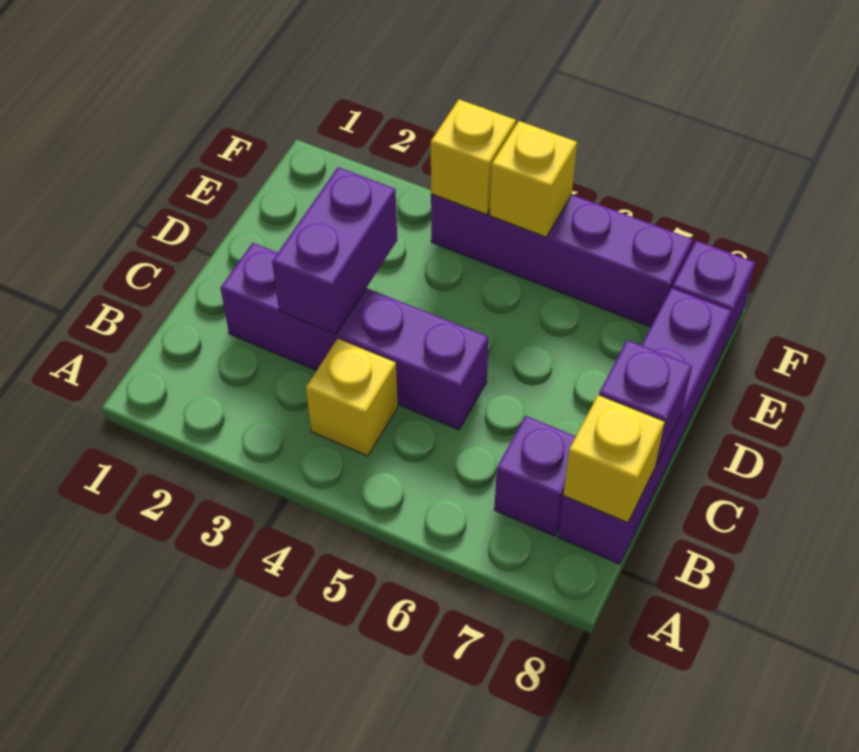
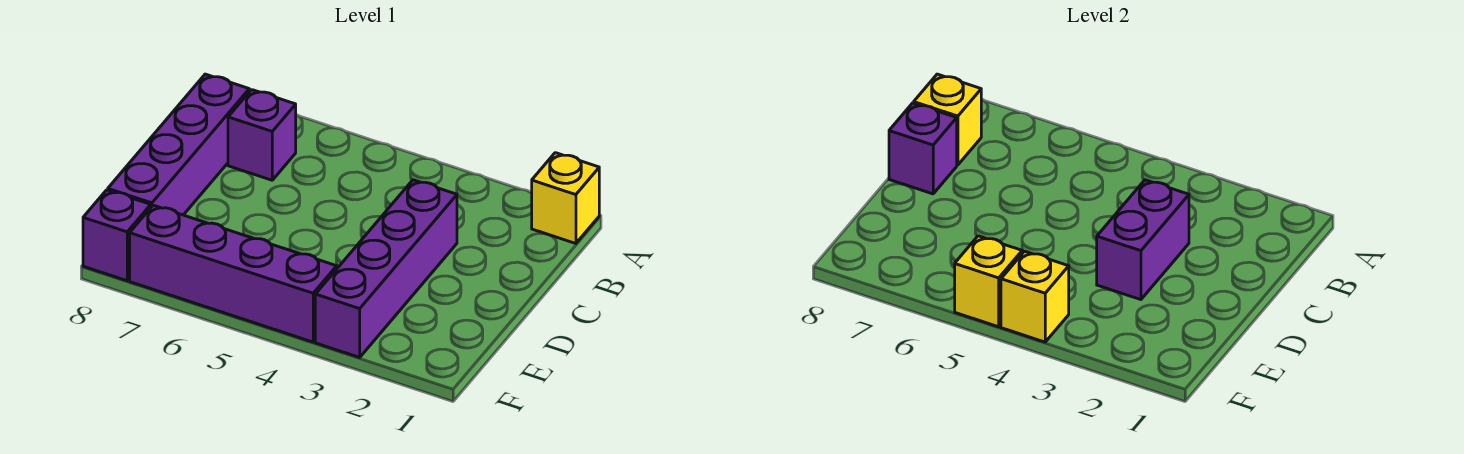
yellow 1x1 brick [306,339,398,456] -> yellow 1x1 brick moved to [532,153,599,243]
purple 1x4 brick [221,243,488,430] -> purple 1x4 brick turned to [315,180,457,357]

